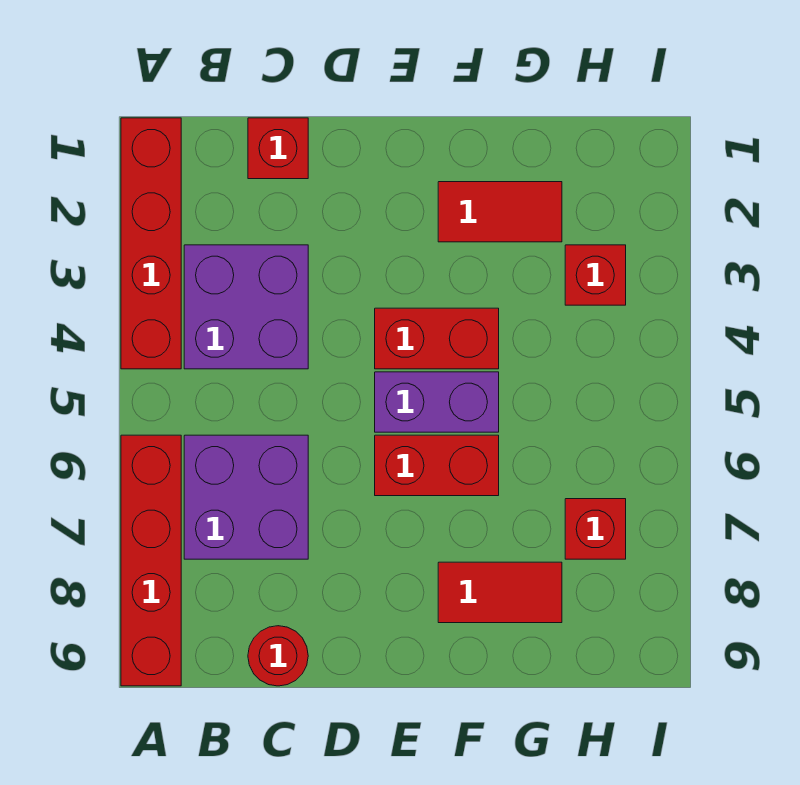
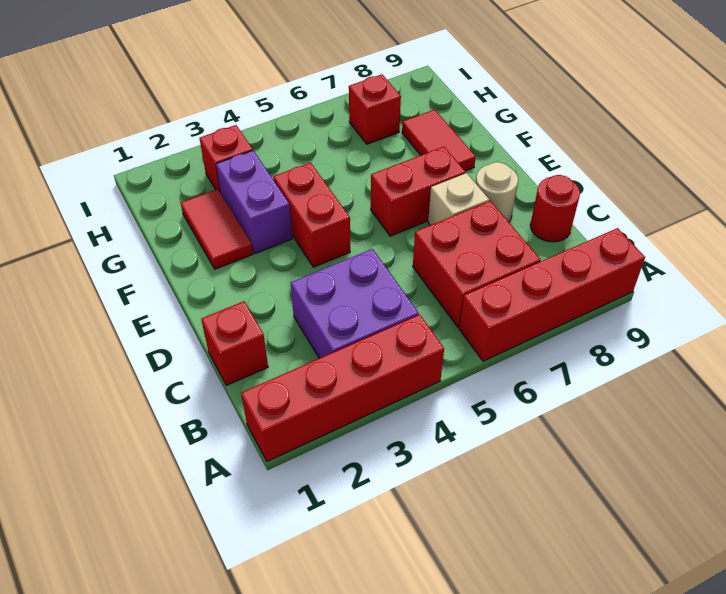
purple 2x2 brick [184,435,308,559] -> red 2x2 brick [413,201,541,327]
none -> tan 1x1 brick [428,173,489,225]
none -> tan 1x1 round brick [476,162,518,222]
purple 1x2 brick [375,372,499,432] -> purple 1x2 brick moved to [216,151,292,254]
red 1x2 brick [375,435,499,496] -> red 1x2 brick turned to [371,147,466,236]

